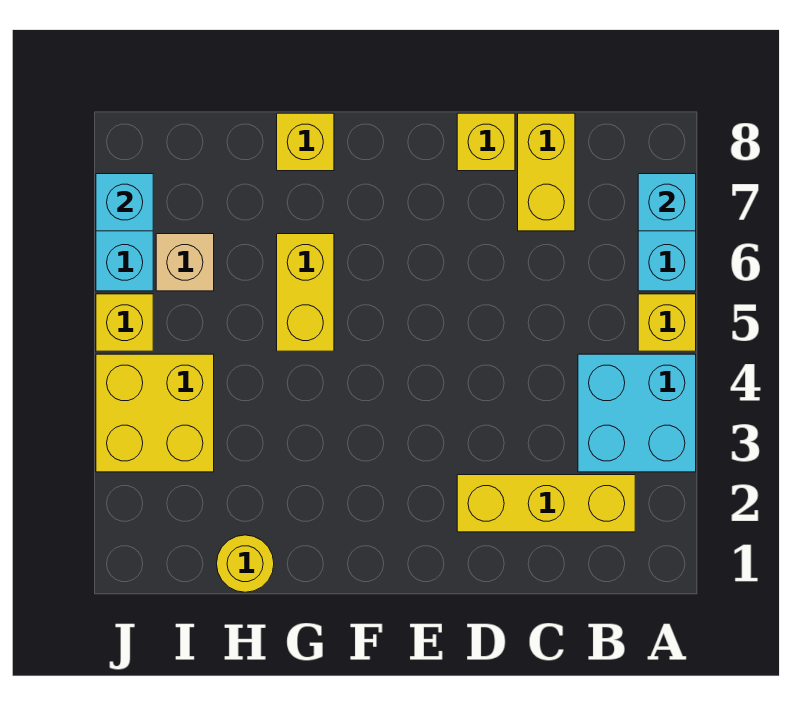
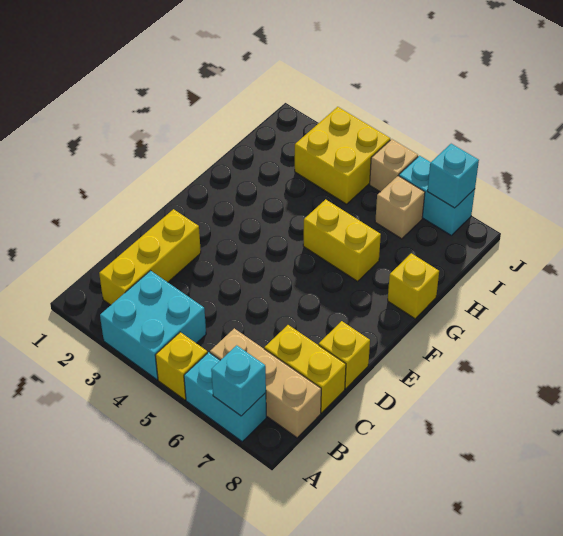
none -> tan 1x3 brick [210,328,321,438]
yellow 1x1 round brick [217,535,274,592] -> none
yellow 1x1 brick [96,294,153,351] -> tan 1x1 brick [370,139,418,192]

